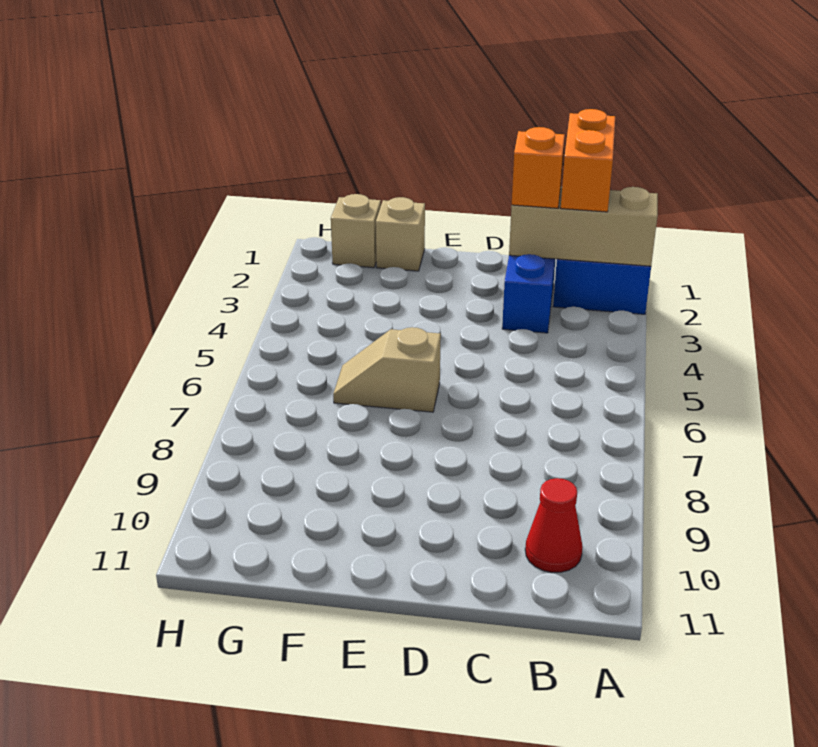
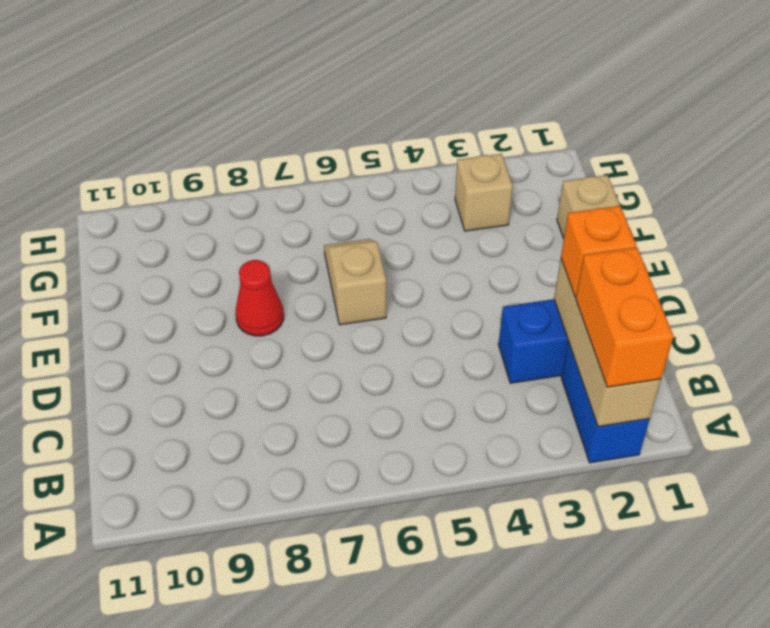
orange 1x2 brick [561,109,615,212] -> orange 1x2 brick turned to [576,248,674,387]
red 1x1 cone [525,478,583,572] -> red 1x1 cone moved to [235,260,284,336]
tan 1x1 brick [331,194,381,268] -> tan 1x1 brick moved to [455,154,513,231]

